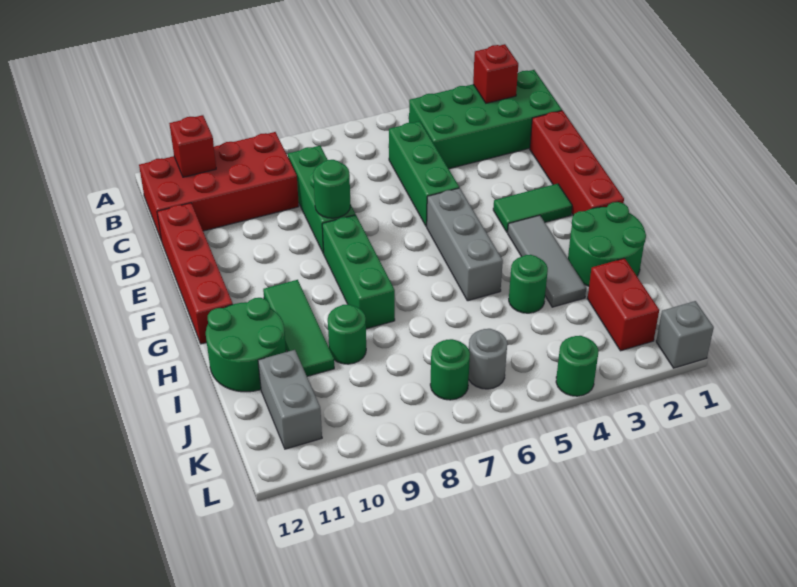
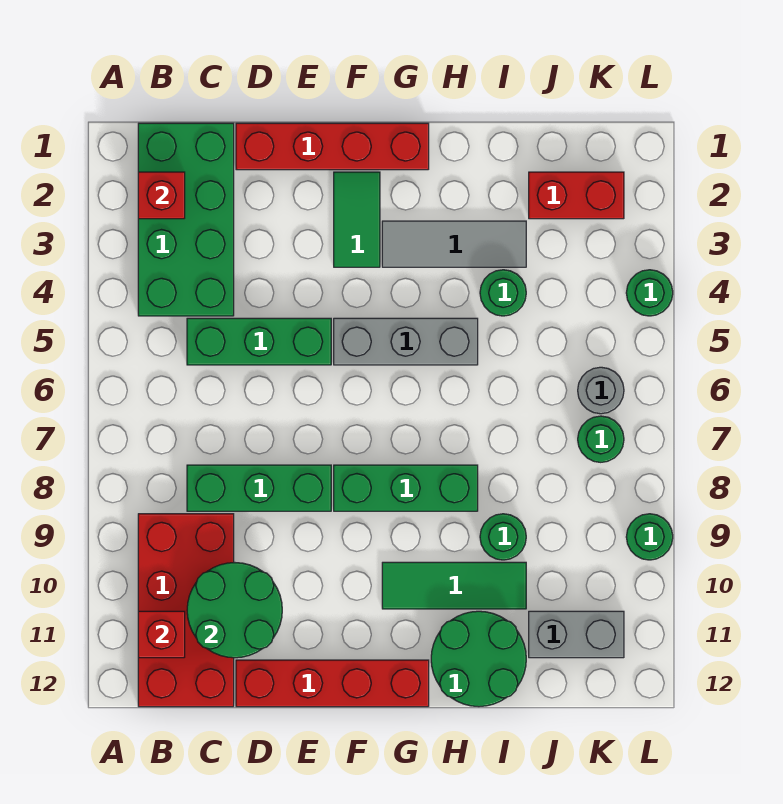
green 1x1 round brick [313,160,350,218] -> green 1x1 round brick moved to [626,514,673,560]
green 2x2 round brick [568,202,646,286] -> green 2x2 round brick moved to [187,563,282,658]
grey 1x1 brick [656,301,714,368] -> none

